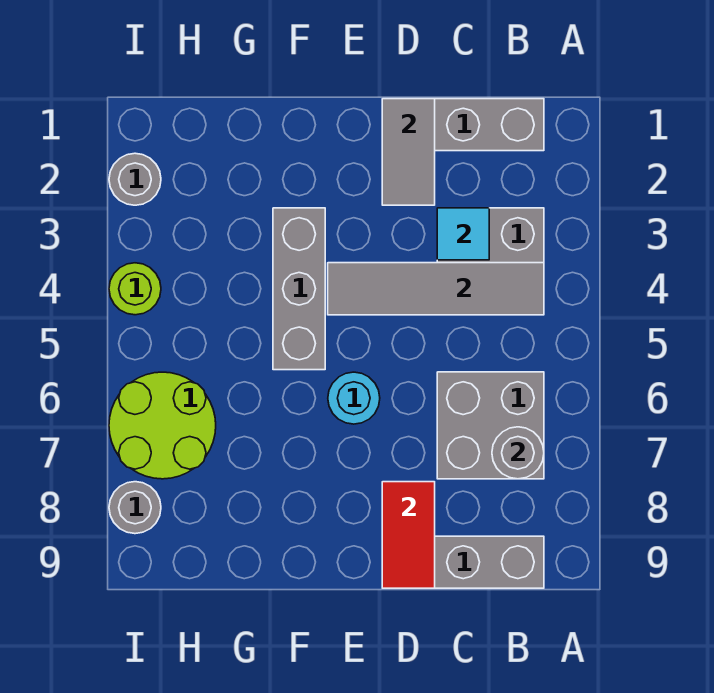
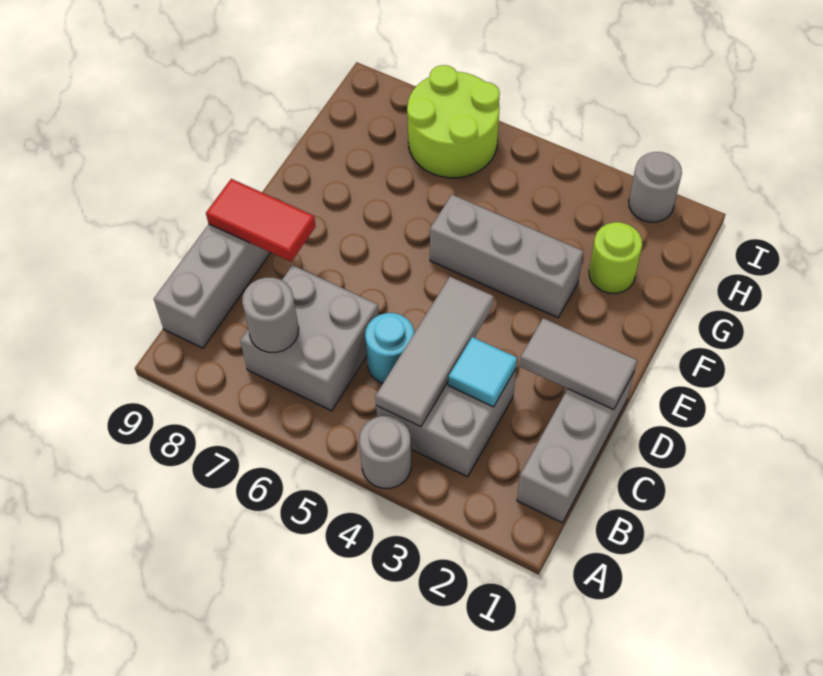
grey 1x4 tile [328,263,544,315] -> grey 1x3 tile [375,277,494,427]
cyan 1x1 round brick [328,372,380,424] -> cyan 1x1 round brick moved to [365,313,414,383]
lime 1x1 round brick [109,263,161,315] -> lime 1x1 round brick moved to [589,222,642,293]
grey 1x1 round brick [109,482,161,534] -> grey 1x1 round brick moved to [359,416,411,488]

